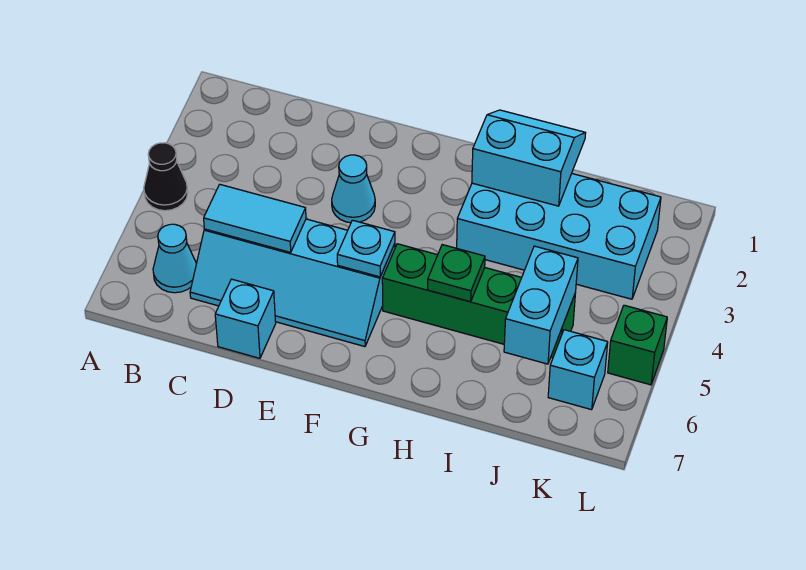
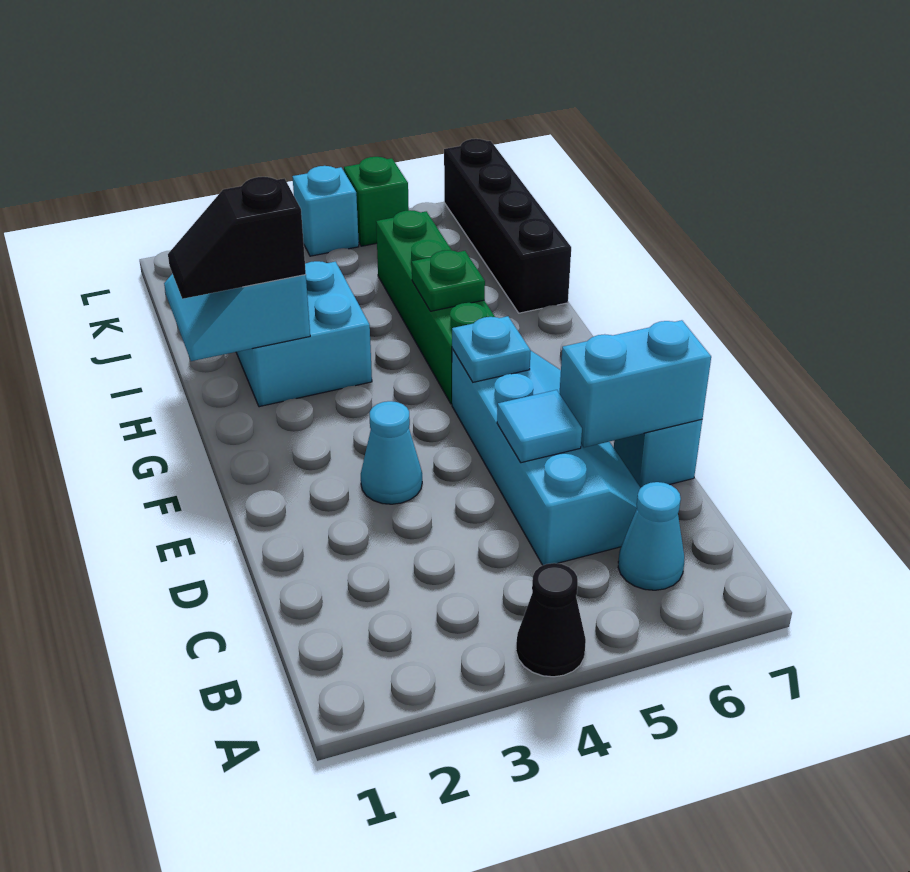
cyan 1x2 tile [204,184,306,252] -> cyan 1x1 tile [497,390,582,463]
none -> black 1x2 slope [168,177,306,299]
cyan 2x4 brick [457,174,661,299] -> cyan 2x2 brick [236,261,372,407]
none -> black 1x4 brick [444,139,571,313]
cyan 1x2 brick [504,246,578,364] -> cyan 1x2 brick moved to [559,320,711,447]
cyan 1x1 brick [548,330,608,410] -> cyan 1x1 brick moved to [292,166,359,256]

